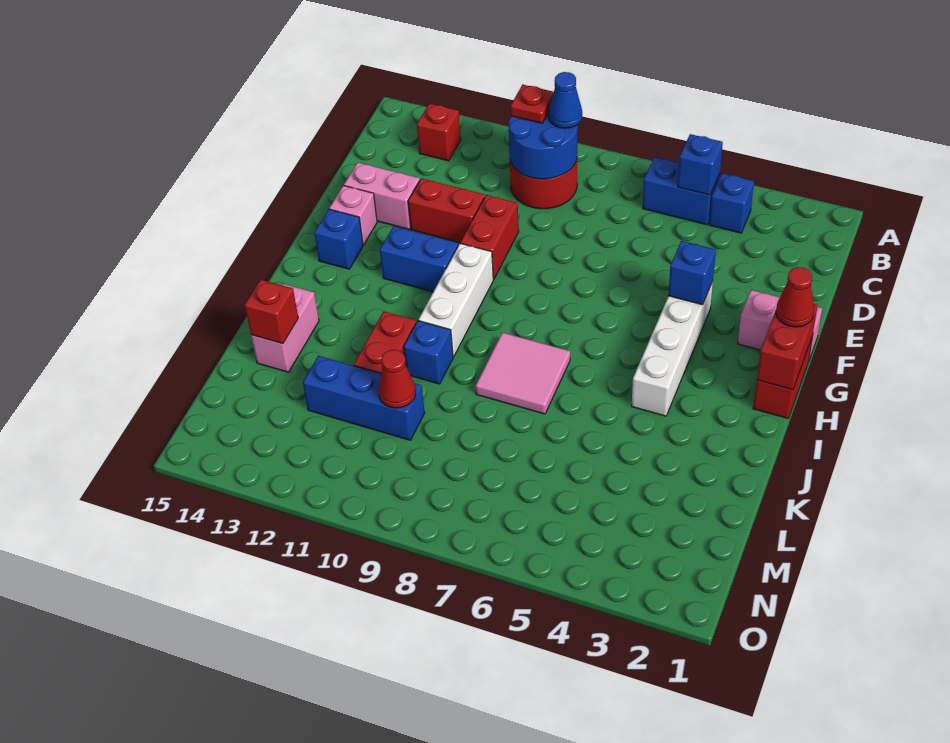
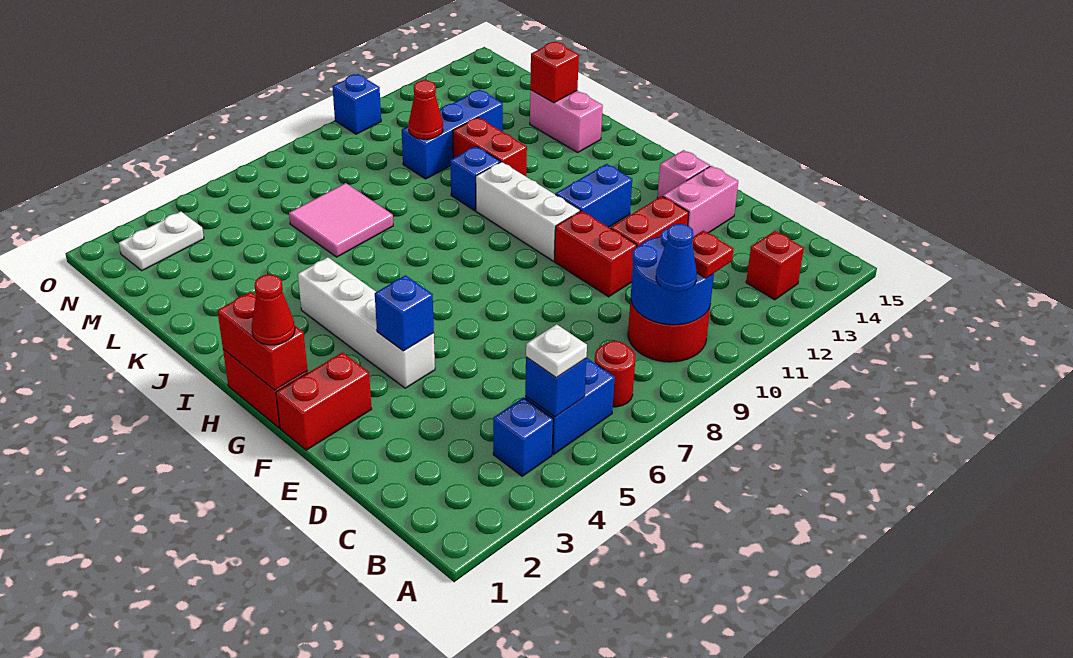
none -> white 1x1 plate [526,324,587,377]
none -> red 1x1 round brick [595,341,635,407]
pink 1x2 brick [738,290,822,362] -> red 1x2 brick [276,352,372,450]
blue 1x1 brick [314,209,363,269] -> blue 1x1 brick moved to [332,74,381,134]
pink 2x2 tile [476,332,570,414] -> pink 2x2 tile moved to [289,183,393,257]
none -> white 1x2 plate [119,212,204,271]

